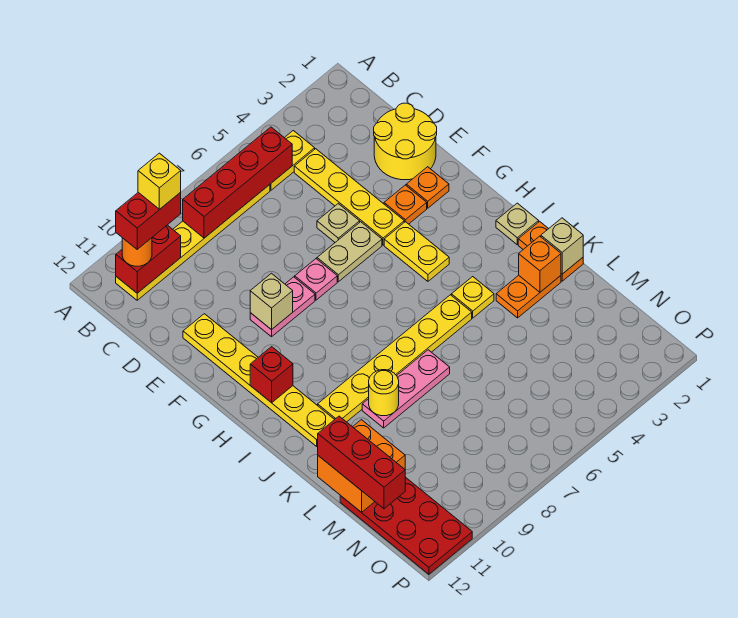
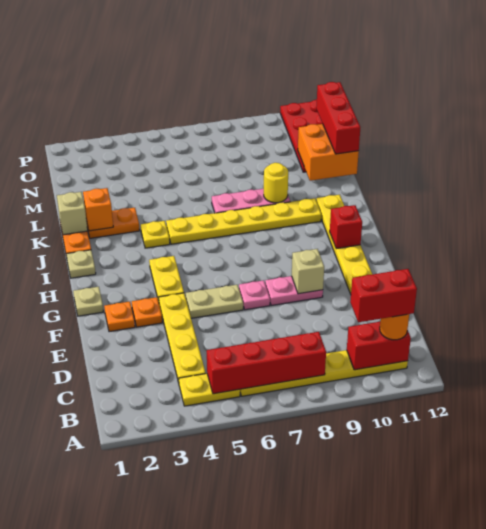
yellow 1x1 brick [138,153,181,210] -> none
yellow 2x2 round brick [374,103,437,180] -> none
tan 1x1 plate [317,204,360,242] -> tan 1x1 plate moved to [73,287,103,316]

